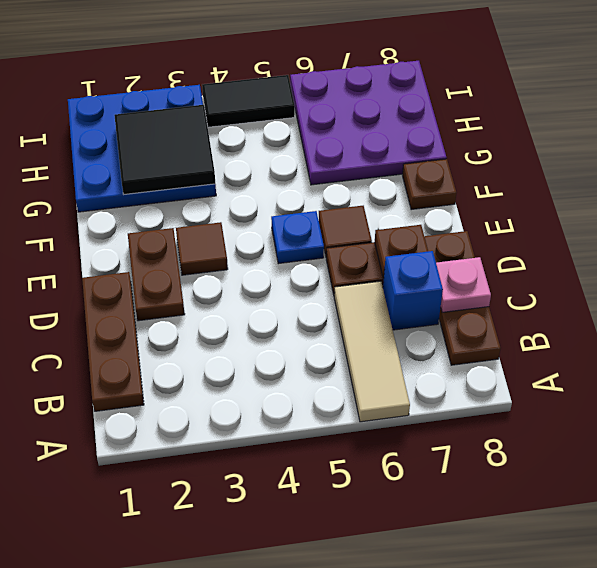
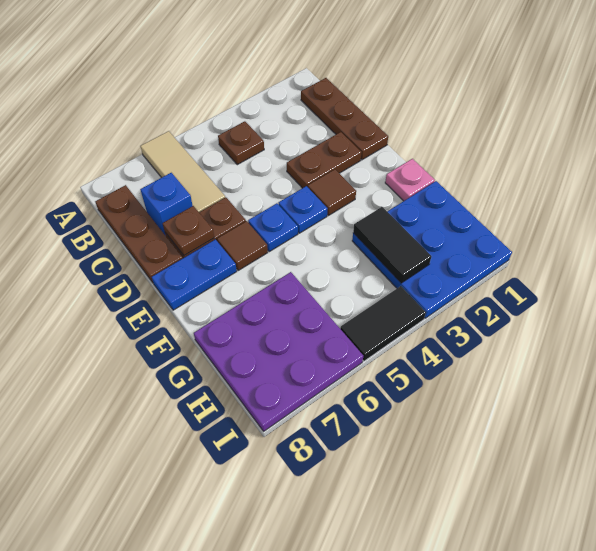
pink 1x1 plate [436,257,491,312] -> pink 1x1 plate moved to [385,159,435,201]
brown 1x2 plate [128,228,185,321] -> brown 1x2 plate turned to [287,132,362,188]
none -> blue 1x1 plate [279,186,327,233]
none -> blue 1x2 plate [152,239,237,310]
brown 1x1 plate [403,159,456,210] -> brown 1x1 plate moved to [218,121,264,165]
black 2x2 tile [114,105,215,194] -> black 1x2 tile [353,207,431,283]

